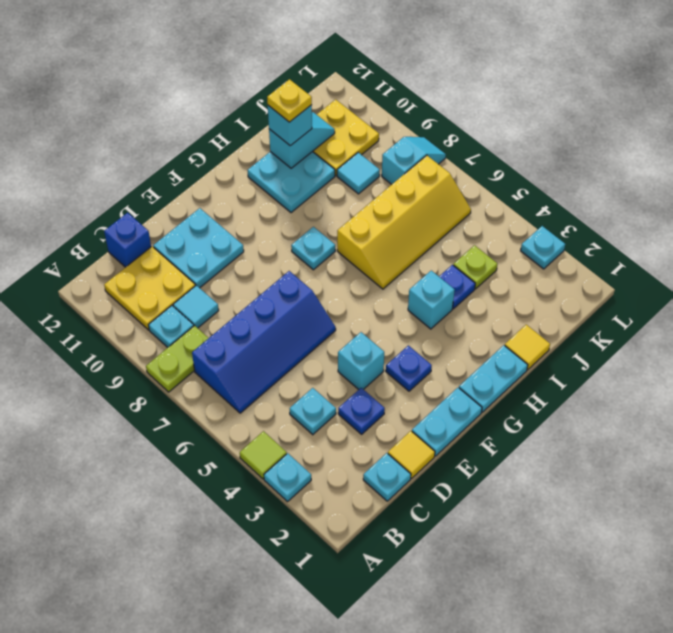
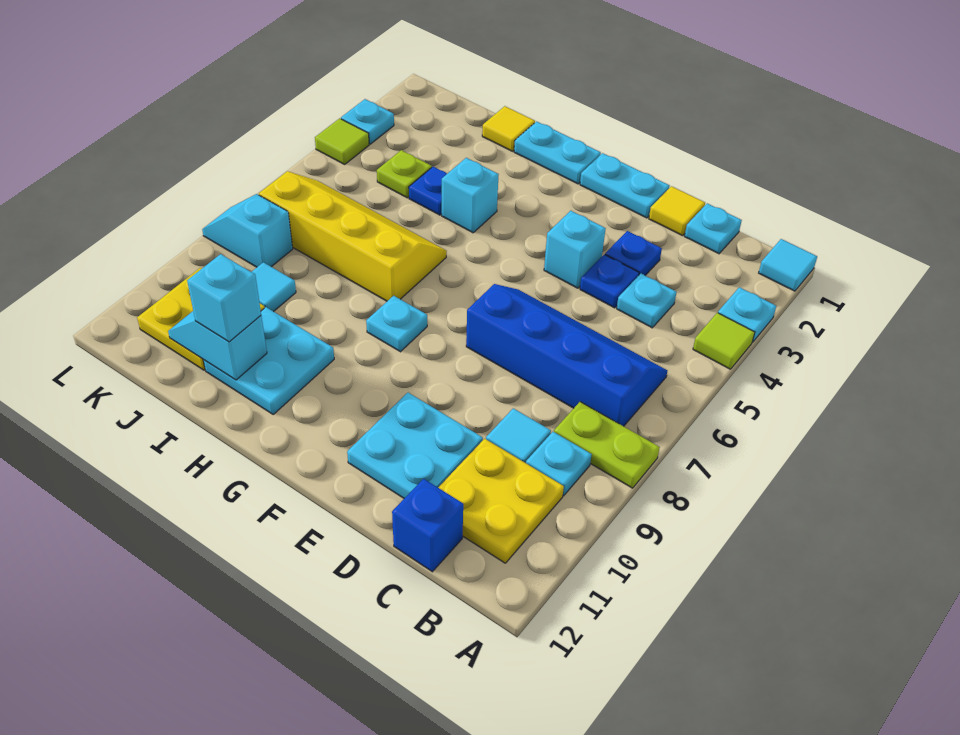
none -> cyan 1x1 tile [759,239,817,291]
blue 1x1 plate [386,346,432,391] -> blue 1x1 plate moved to [580,255,639,308]
yellow 1x1 plate [267,79,312,122] -> none
none -> lime 1x1 tile [315,118,369,164]

